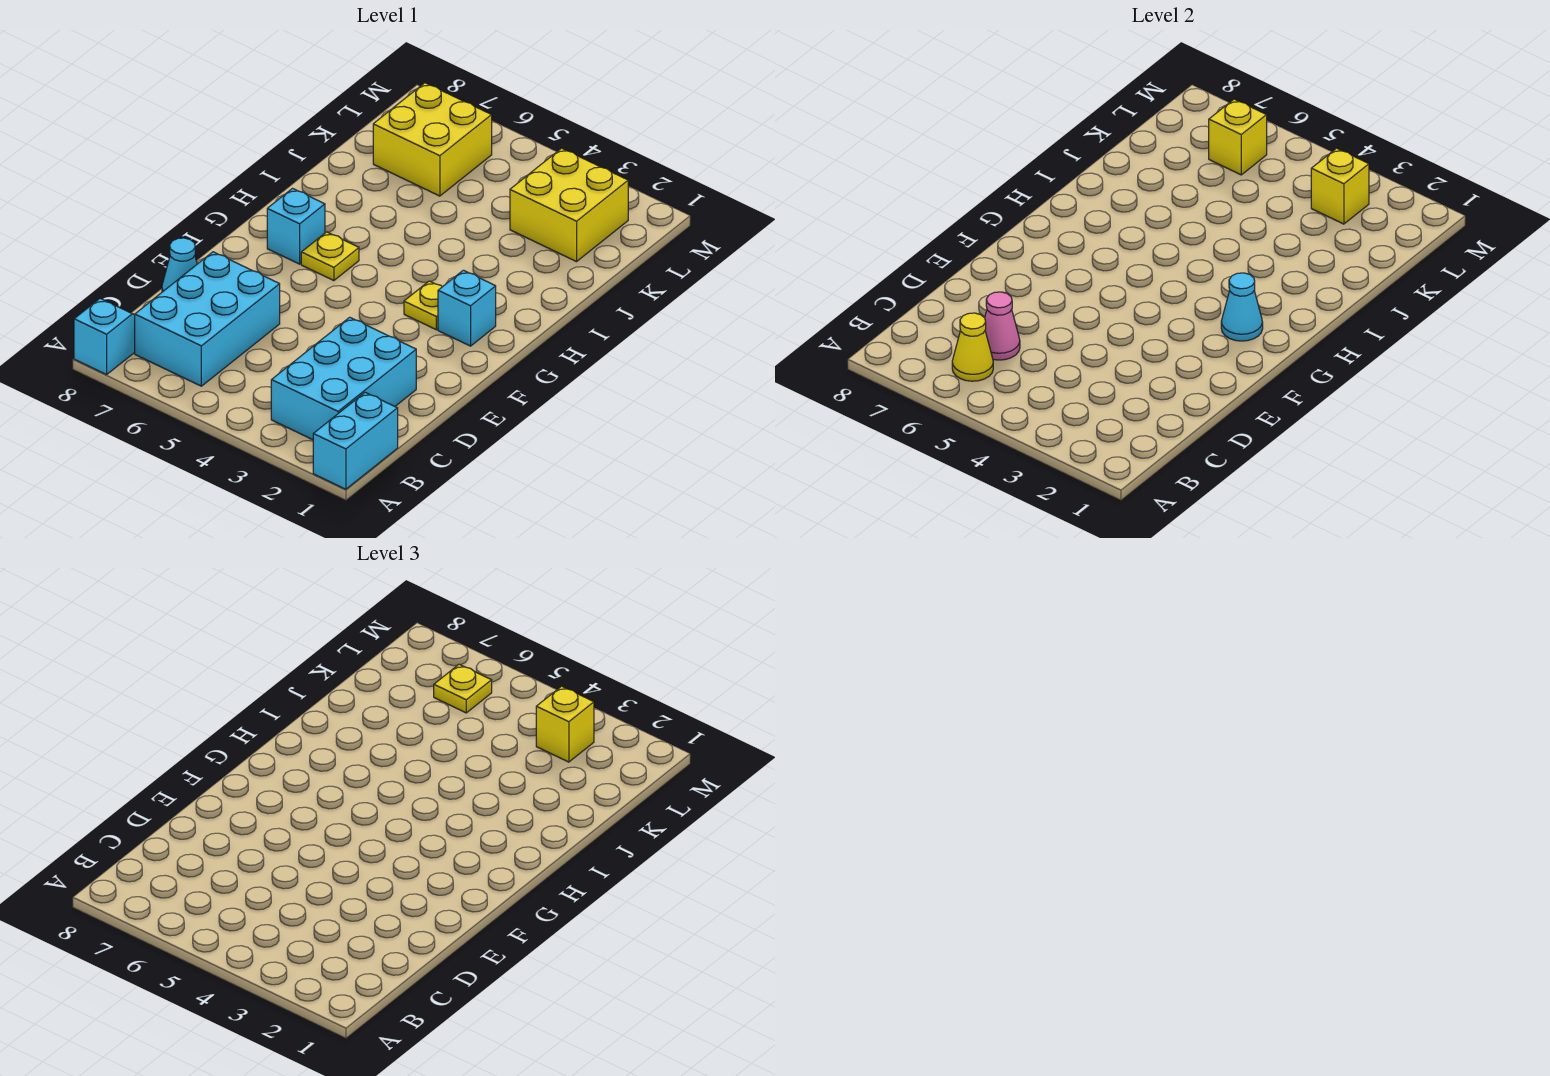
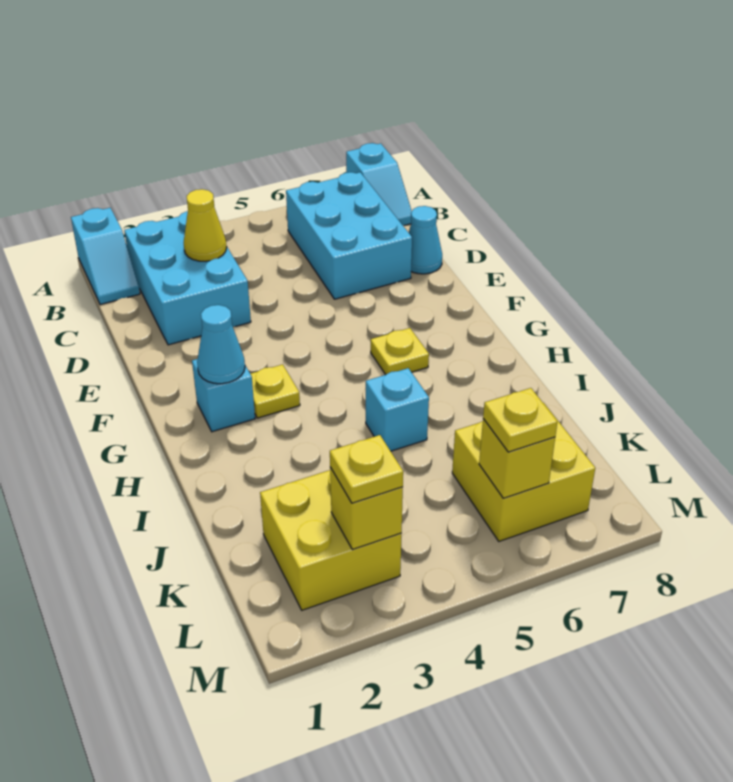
cyan 1x2 brick [313,392,398,489] -> cyan 1x2 slope [71,208,140,305]
yellow 1x1 cone [952,313,993,381] -> yellow 1x1 cone moved to [184,189,227,261]
pink 1x1 cone [985,292,1020,360] -> none
cyan 1x1 brick [267,188,325,264] -> cyan 1x1 brick moved to [366,368,429,451]
yellow 1x1 brick [536,686,594,762] -> yellow 1x1 plate [330,435,403,503]

